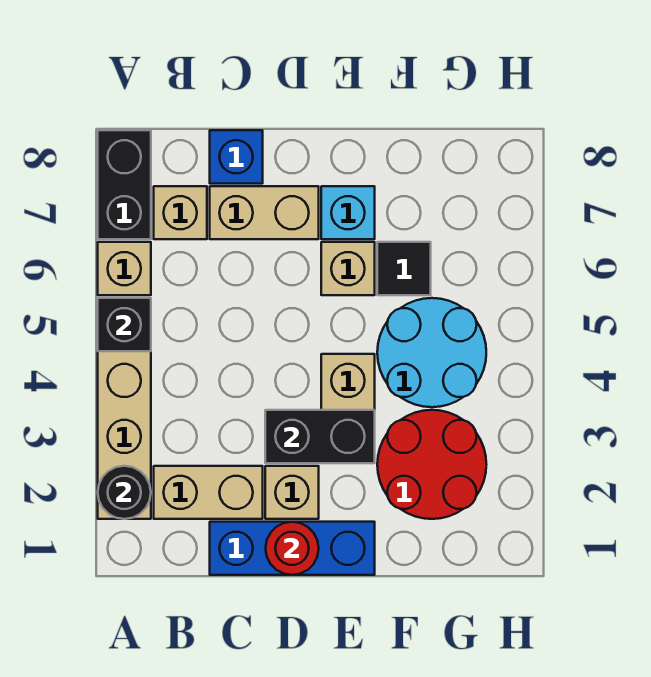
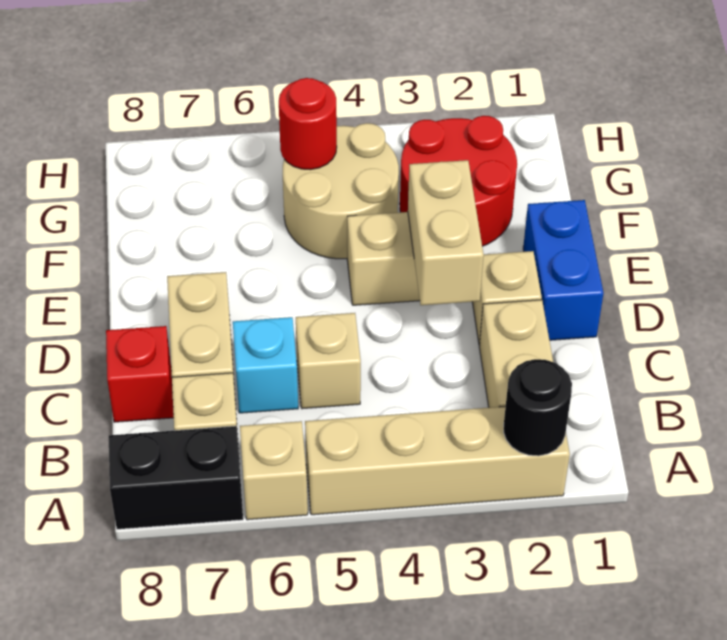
black 1x1 brick [98,298,151,351] -> none
blue 1x3 brick [210,522,375,575] -> blue 1x2 brick [523,200,604,340]
blue 1x1 brick [210,130,263,184] -> red 1x1 brick [106,326,174,422]
red 1x1 round brick [266,522,319,575] -> red 1x1 round brick moved to [279,78,337,170]
black 1x2 brick [265,410,375,463] -> tan 1x2 brick [408,160,484,305]
tan 1x1 brick [321,242,375,295] -> tan 1x1 brick moved to [296,313,361,409]
cyan 1x1 brick [321,186,375,239] -> cyan 1x1 brick moved to [233,317,298,413]
cyan 2x2 round brick [377,298,486,407] -> tan 2x2 round brick [283,123,399,259]
black 1x1 tile [377,242,431,295] -> none

